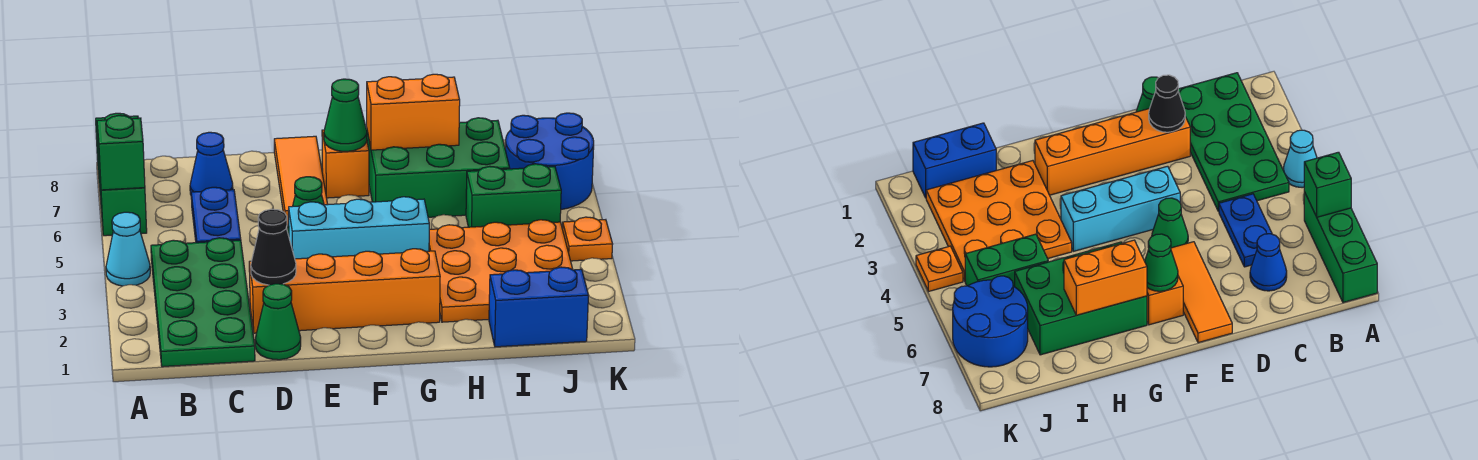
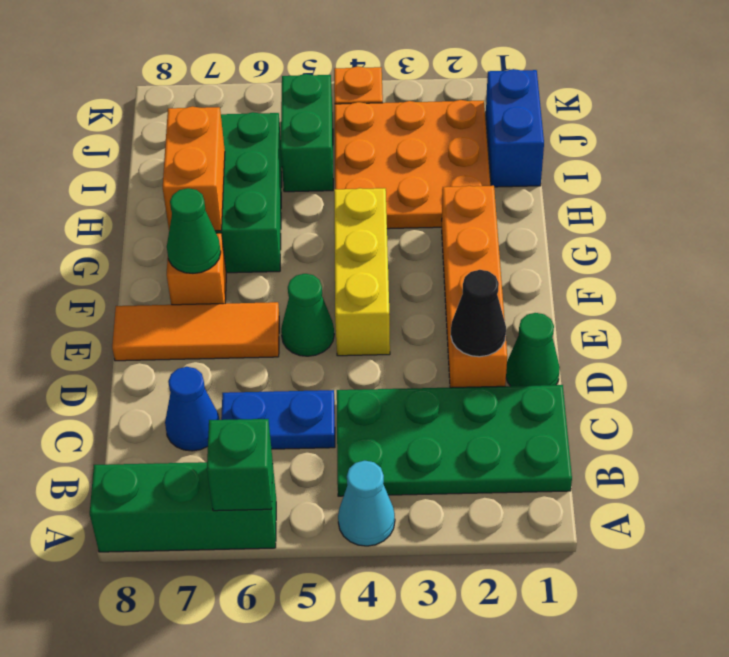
cyan 1x3 brick [289,197,429,259] -> yellow 1x3 brick [334,188,390,356]
blue 2x2 round brick [505,113,594,210] -> none

